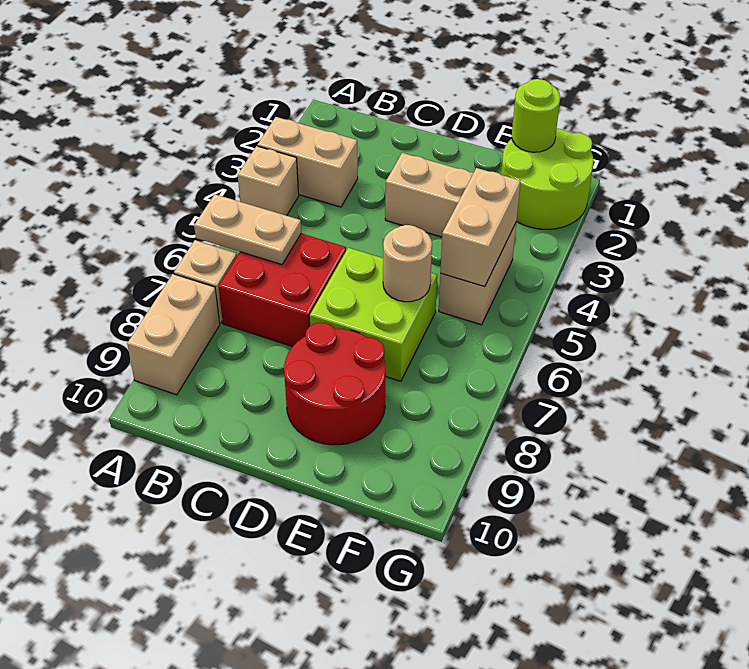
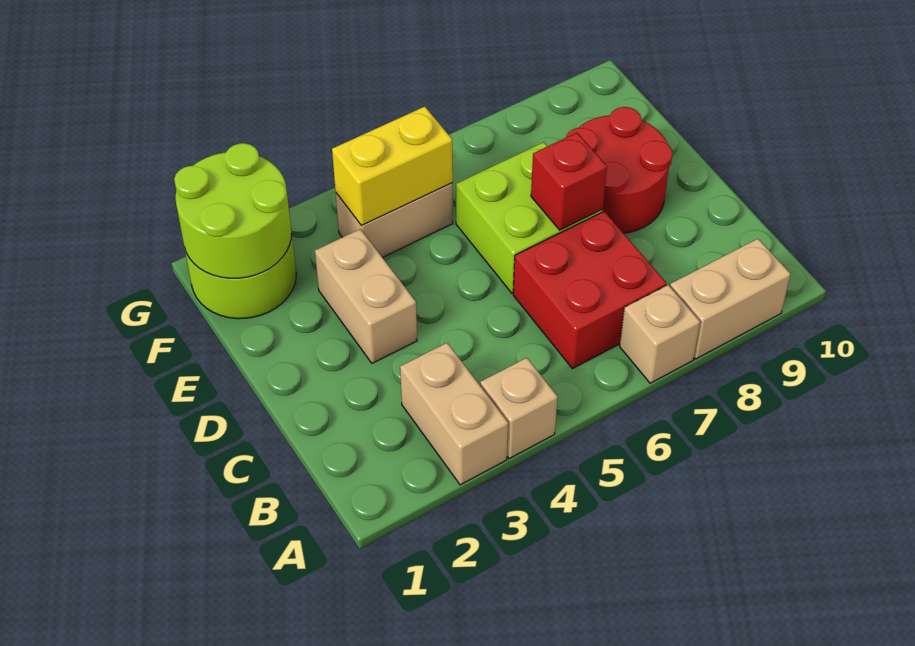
tan 1x2 plate [194,194,301,265] -> none
none -> red 1x1 brick [531,133,607,230]
tan 1x1 round brick [383,225,432,302] -> none
lime 1x1 round brick [512,79,560,152] -> lime 2x2 round brick [174,143,292,278]
tan 1x2 brick [440,168,521,287] -> yellow 1x2 brick [332,107,453,225]

